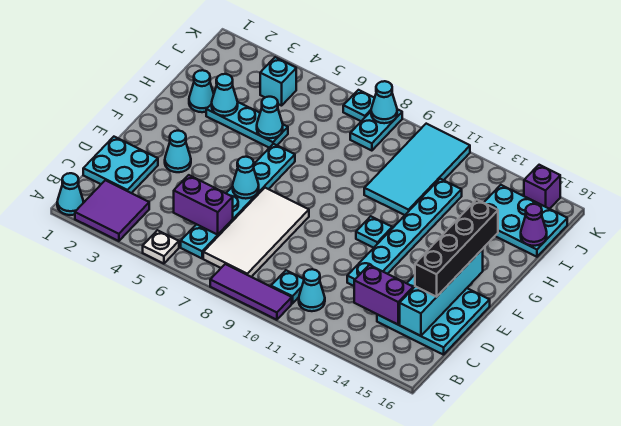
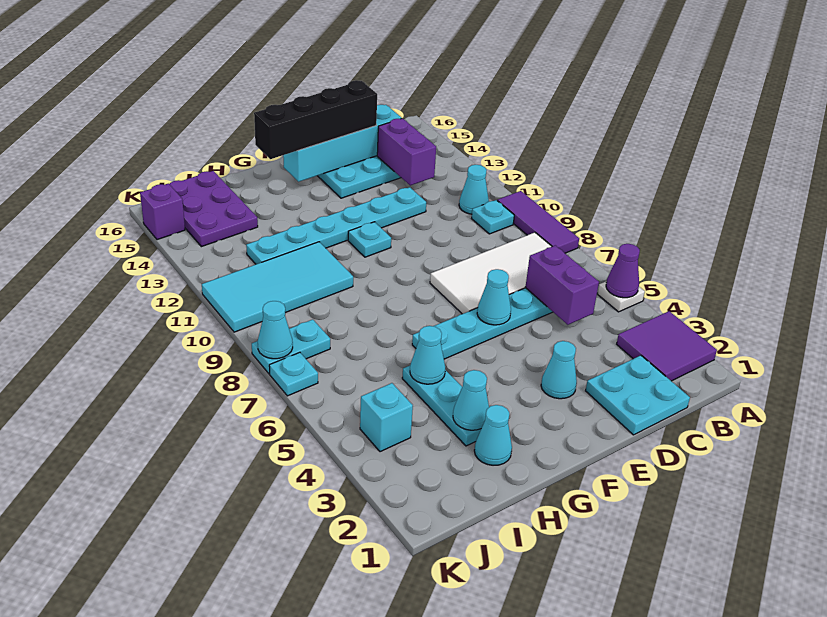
cyan 1x1 cone [57,173,83,215] -> none
cyan 2x3 plate [484,185,567,257] -> purple 2x3 plate [170,171,258,247]
purple 1x1 cone [521,204,547,246] -> purple 1x1 cone moved to [606,244,640,298]

